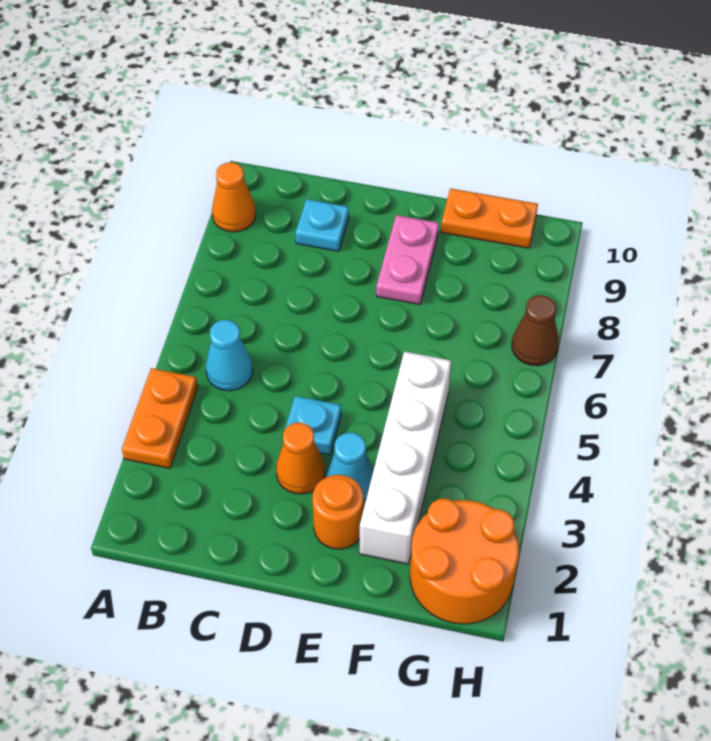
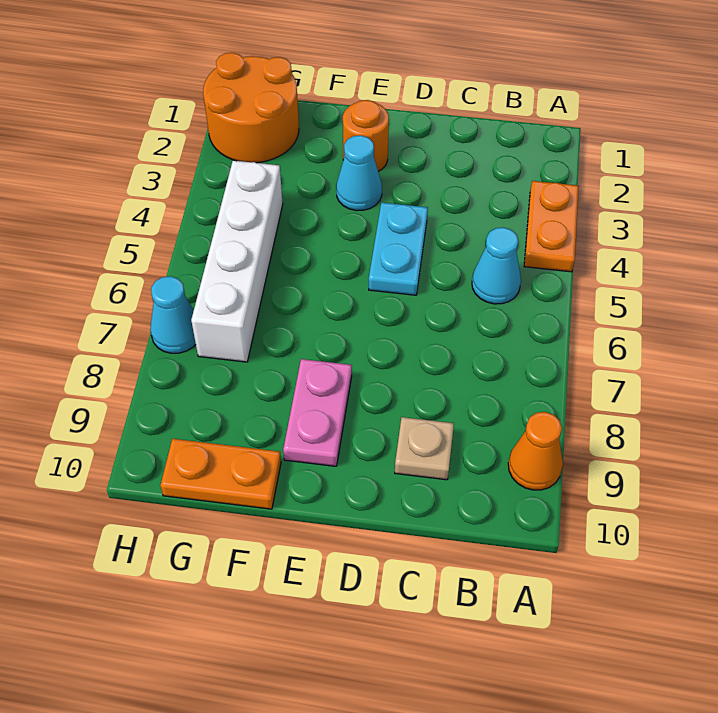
cyan 1x1 plate [296,199,349,251] -> tan 1x1 plate [395,417,454,480]
orange 1x1 cone [276,423,325,494] -> none
cyan 1x1 plate [285,396,341,455] -> cyan 1x2 plate [369,203,428,295]
white 1x4 brick [360,352,451,564] -> white 1x4 brick moved to [191,161,283,362]
brown 1x1 cone [512,295,558,366] -> cyan 1x1 cone [150,276,196,353]

